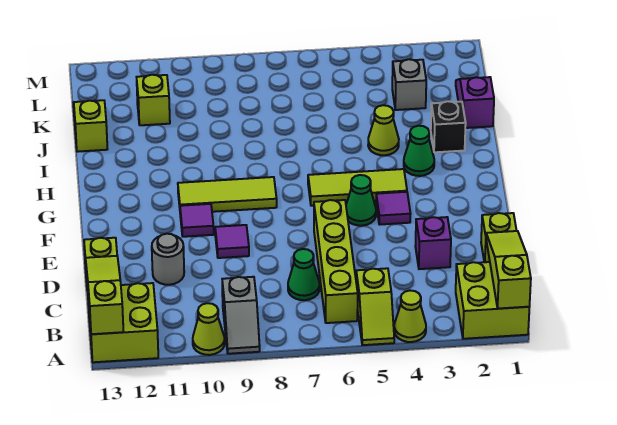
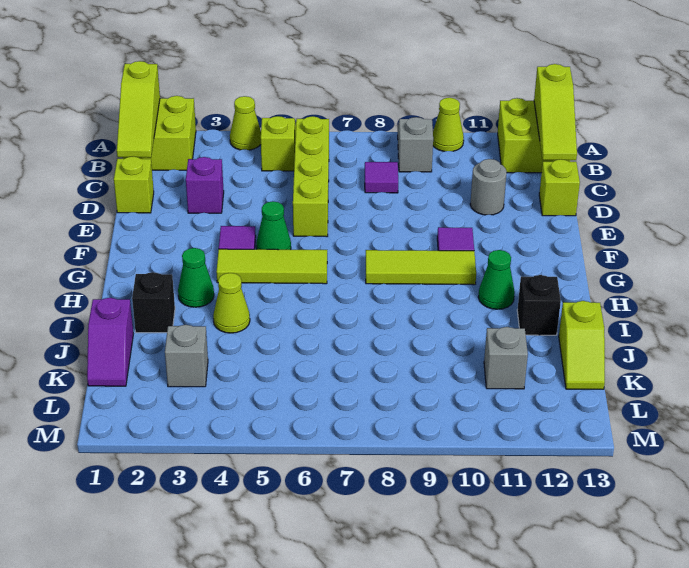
green 1x1 cone [288,249,320,300] -> green 1x1 cone moved to [478,250,515,309]
purple 1x1 tile [215,225,249,258] -> purple 1x1 tile moved to [365,162,398,193]
none -> black 1x1 brick [517,275,561,335]
lime 1x1 brick [137,75,170,125] -> grey 1x1 brick [484,327,528,389]

